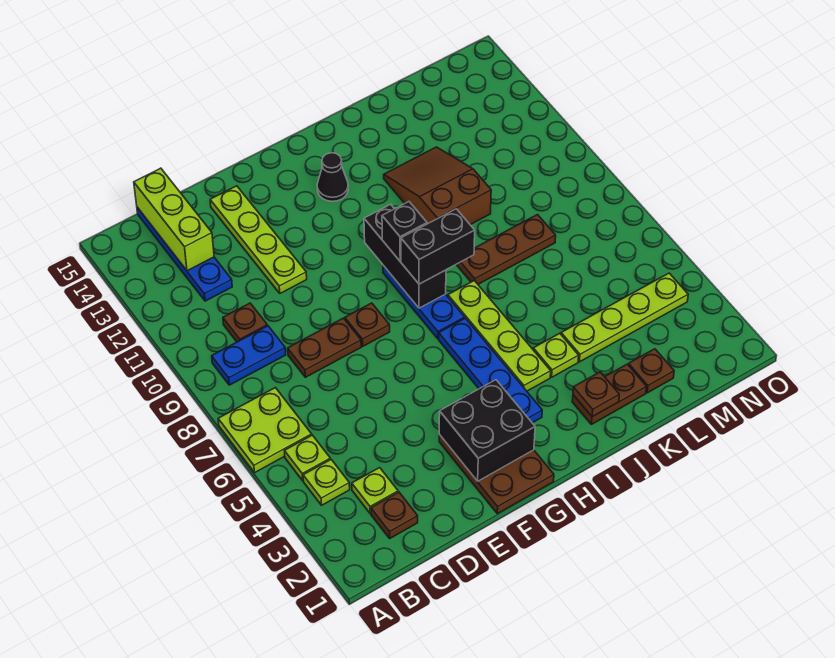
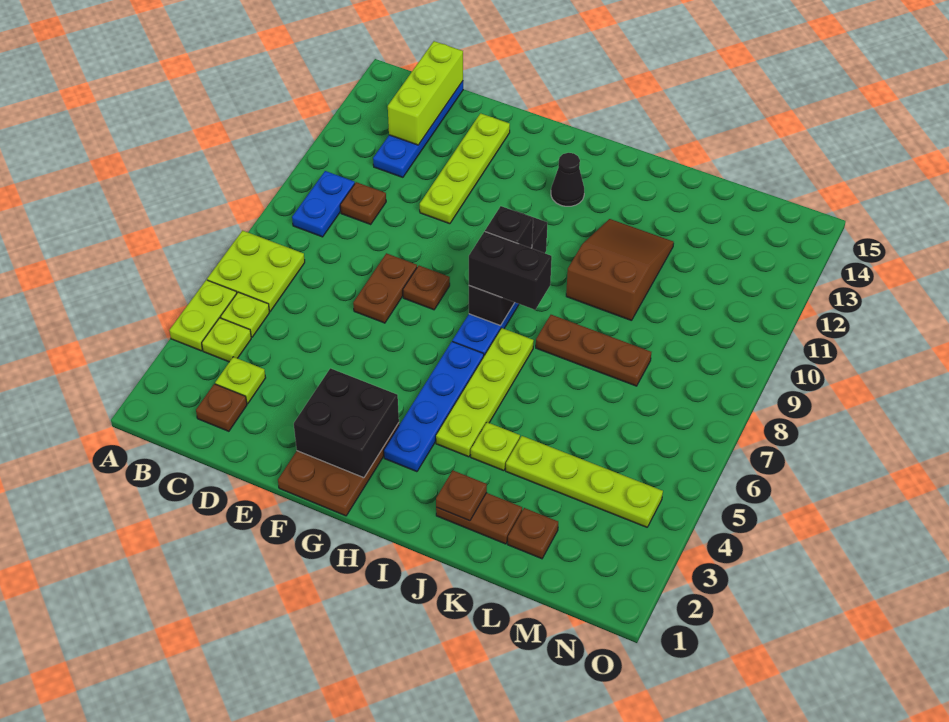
none -> lime 1x2 plate [169,280,237,351]
blue 1x2 plate [212,326,286,385] -> blue 1x2 plate turned to [292,171,355,237]
brown 1x2 plate [288,318,361,377] -> brown 1x2 plate turned to [353,253,417,323]

